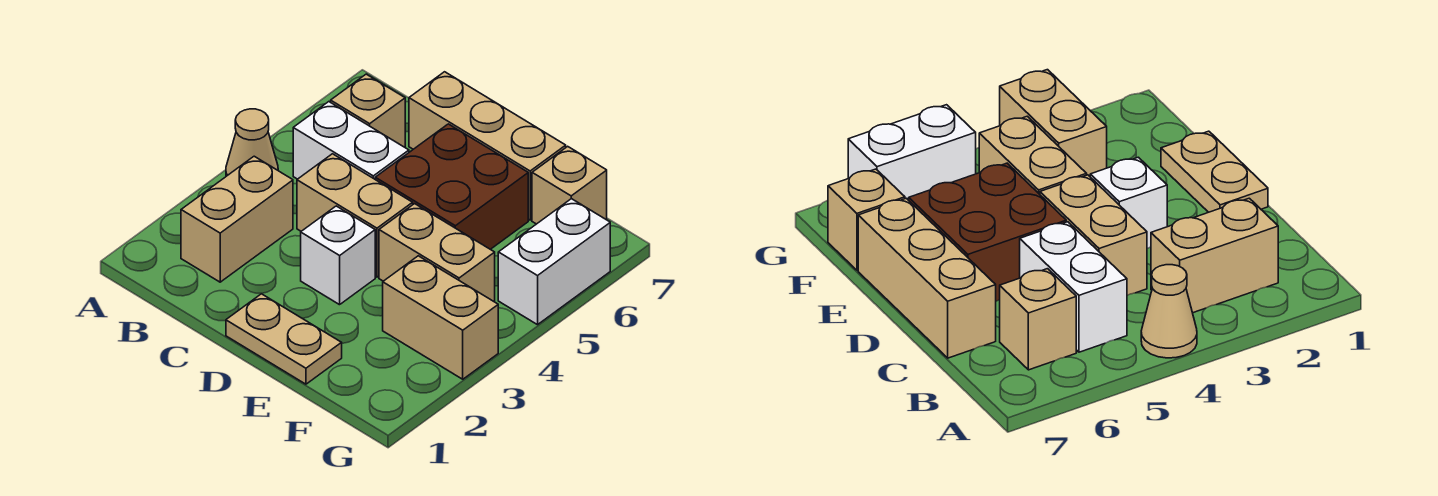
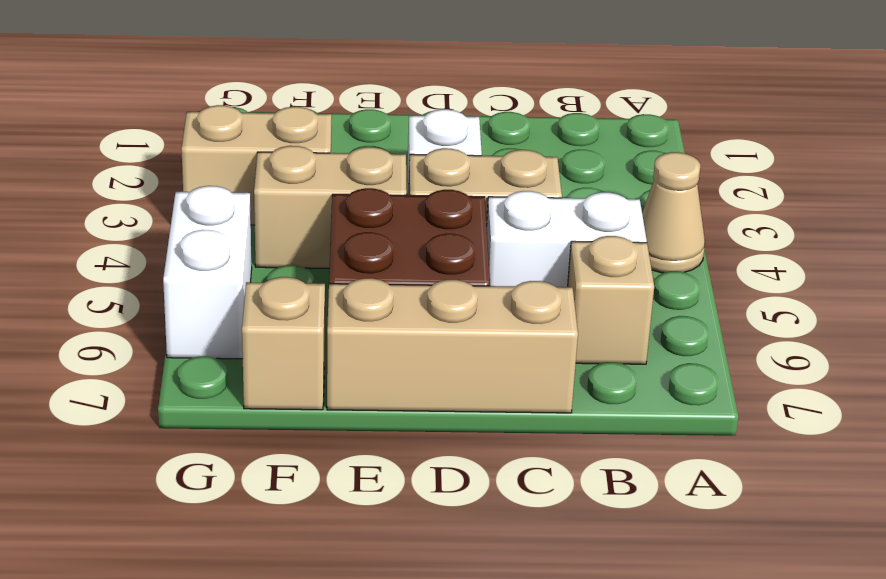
tan 1x2 brick [181,156,293,282] -> none
tan 1x2 plate [226,294,342,384] -> none

